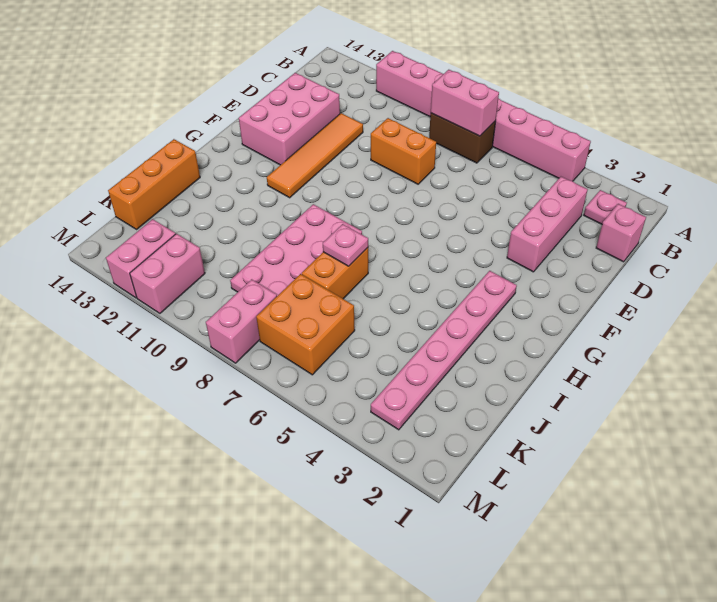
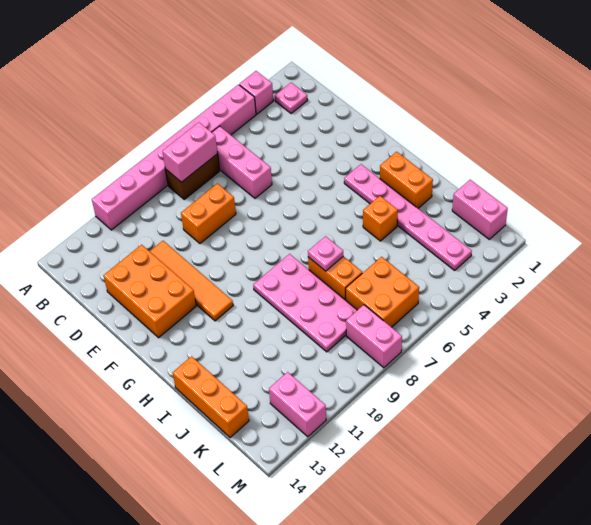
pink 1x1 brick [596,204,646,262] -> pink 1x1 brick moved to [239,71,273,114]
pink 1x3 brick [507,177,588,272] -> pink 1x3 brick moved to [212,126,272,198]
pink 2x3 brick [239,73,340,165] -> orange 2x3 brick [104,245,196,338]
none -> orange 1x2 brick [380,152,433,208]
none -> orange 1x1 brick [363,196,398,241]
pink 1x2 brick [130,234,205,313] -> pink 1x2 brick moved to [452,180,508,239]

